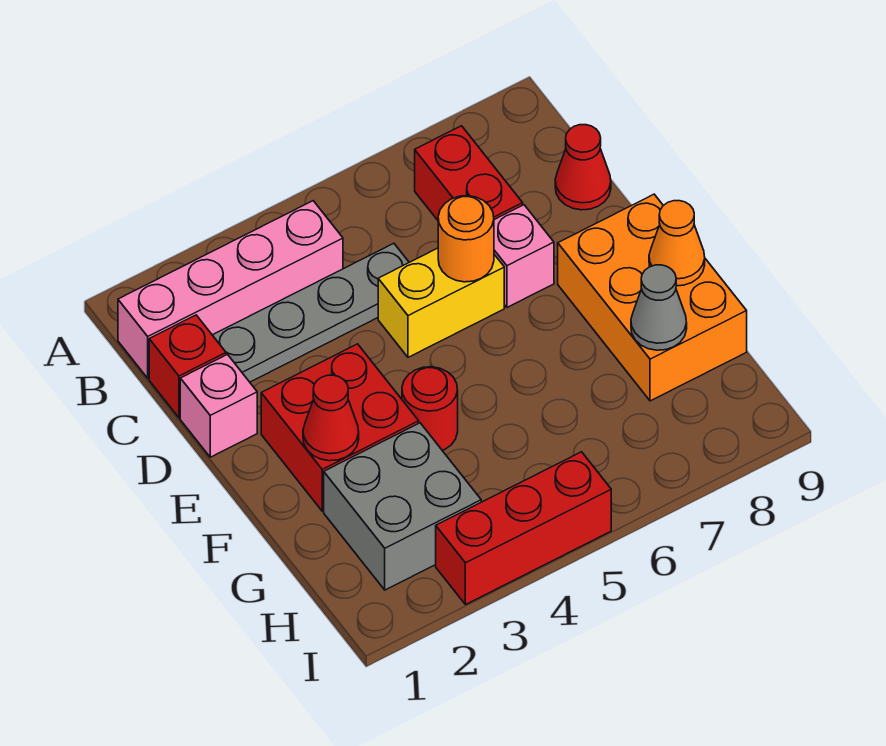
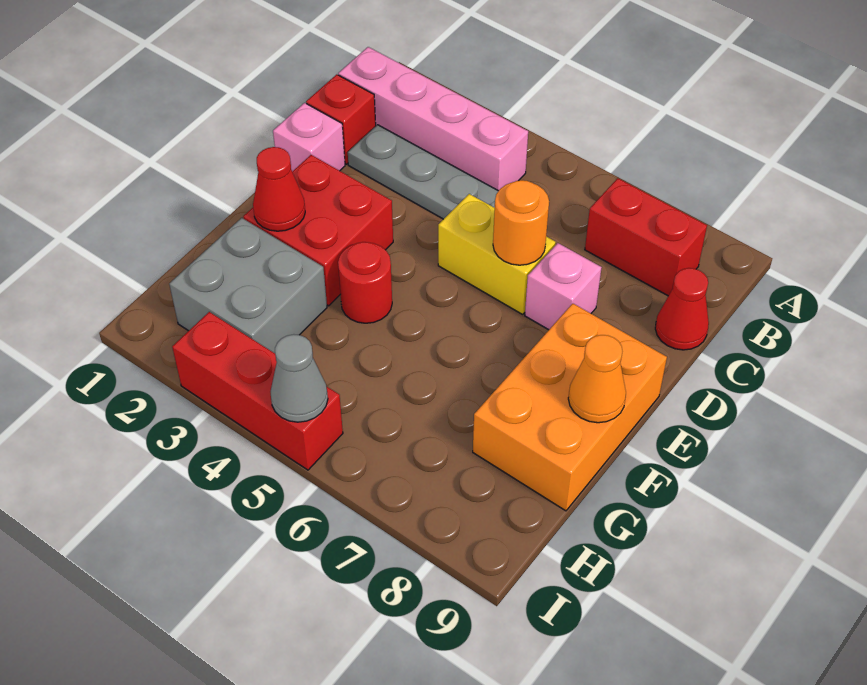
red 1x2 brick [415,126,523,220] -> red 1x2 brick turned to [585,178,707,296]
grey 1x1 cone [631,265,687,350] -> grey 1x1 cone moved to [270,334,328,422]

